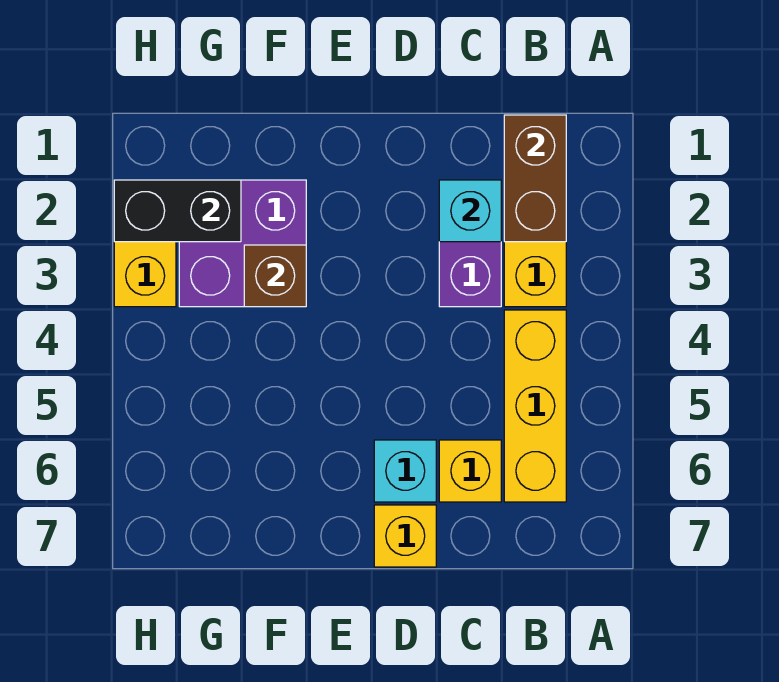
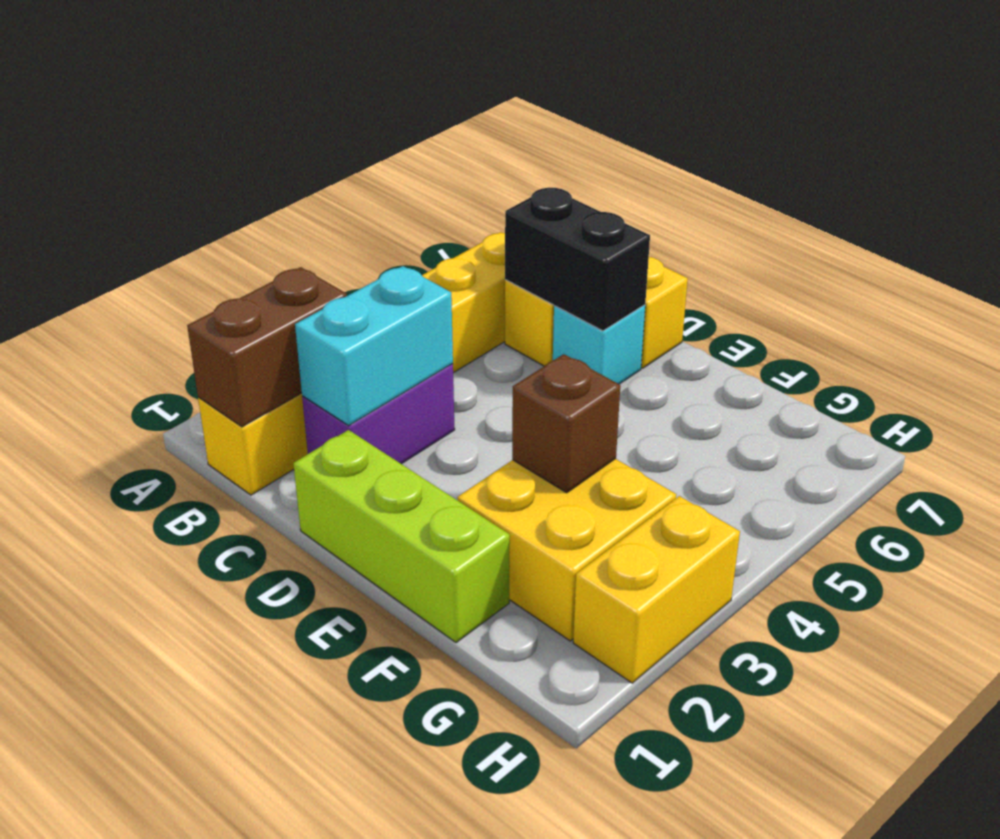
cyan 1x1 brick [439,180,501,242] -> cyan 1x2 brick [295,266,453,425]
none -> lime 1x3 brick [293,430,510,643]
purple 2x2 brick [179,180,306,307] -> yellow 2x2 brick [457,459,676,641]
black 1x2 brick [114,180,241,242] -> black 1x2 brick moved to [505,188,650,331]

